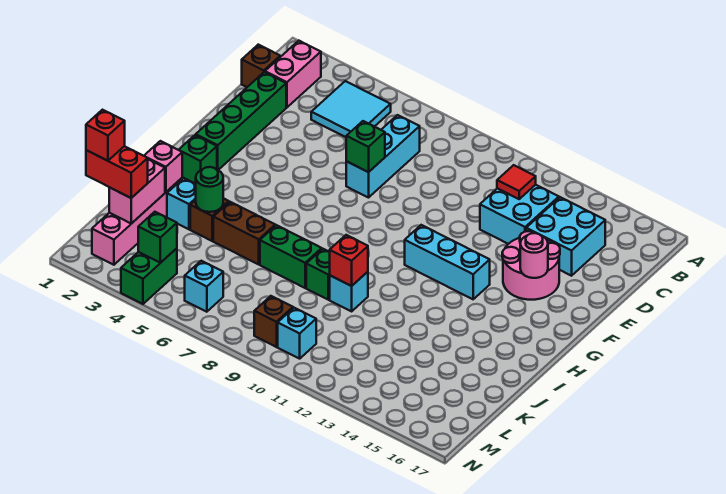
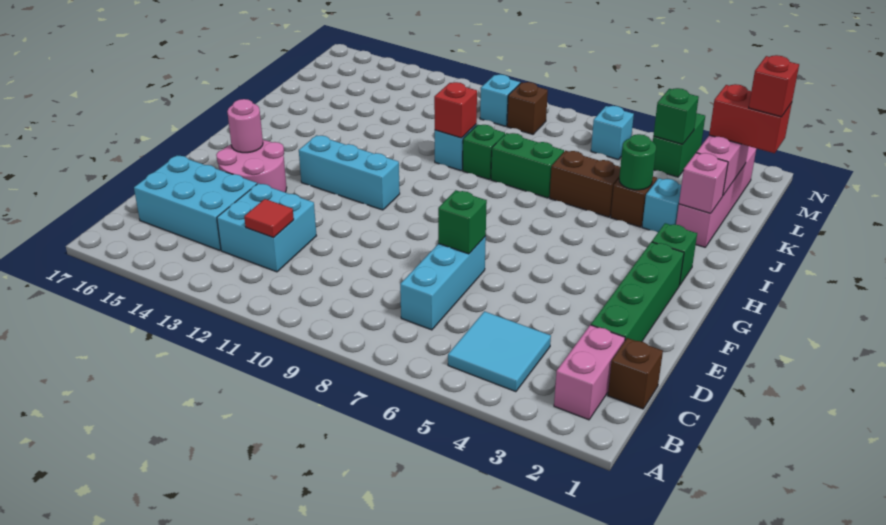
cyan 2x2 brick [526,197,605,276] -> cyan 2x3 brick [134,155,257,250]

